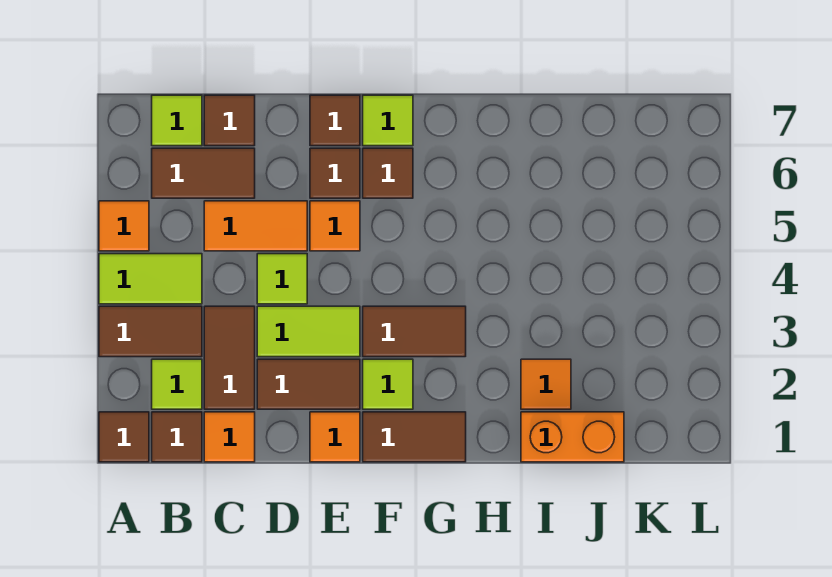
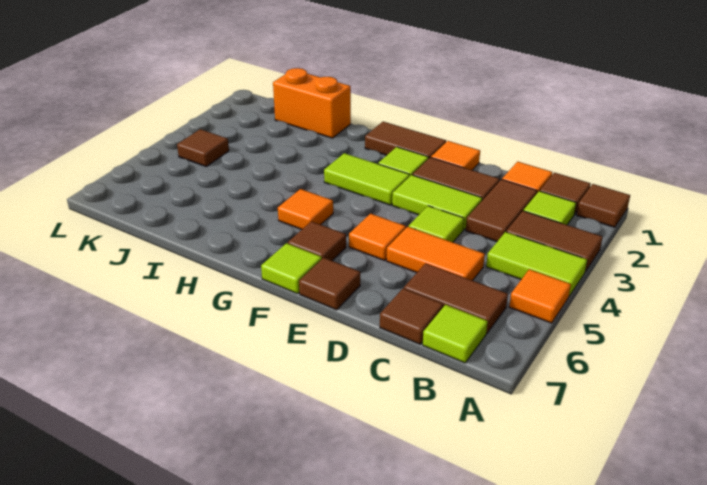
brown 1x1 tile [310,148,360,198] -> brown 1x1 tile moved to [177,129,229,167]
brown 1x2 tile [363,306,466,357] -> lime 1x2 tile [324,153,410,205]
orange 1x1 tile [521,359,571,409] -> orange 1x1 tile moved to [278,189,333,229]

